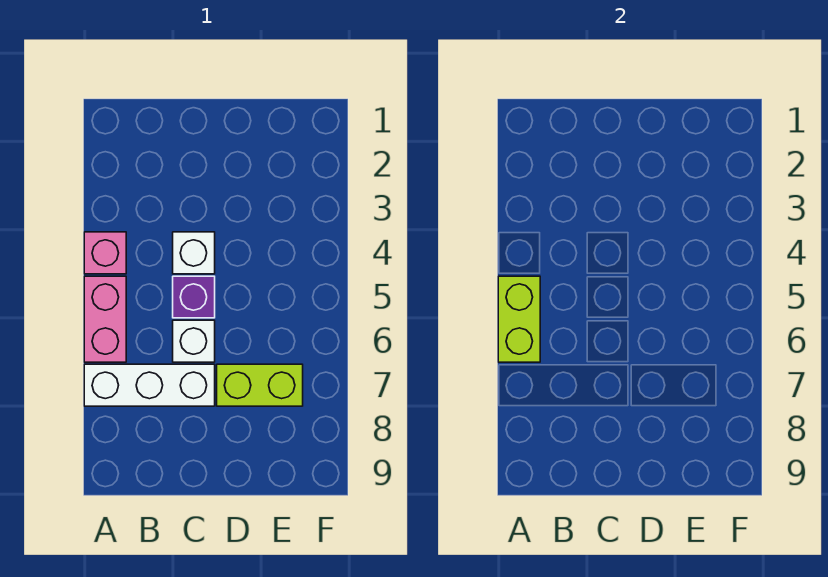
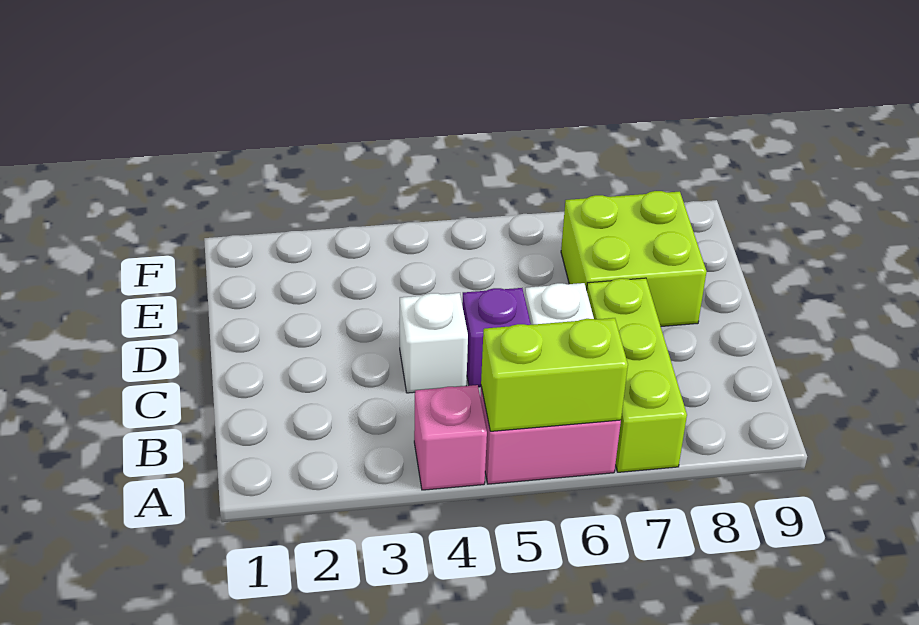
white 1x3 brick [84,364,215,406] -> lime 1x3 brick [587,278,687,472]
lime 1x2 brick [217,364,303,406] -> lime 2x2 brick [561,191,707,326]

